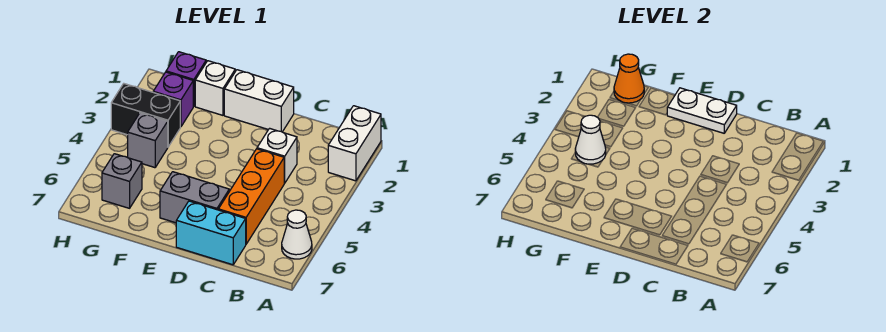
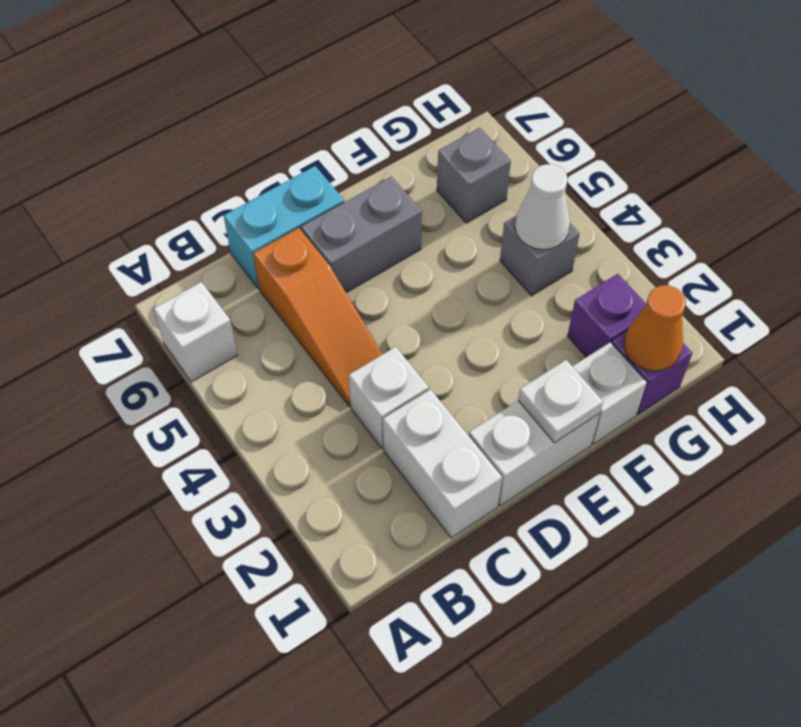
white 1x2 brick [328,106,381,181] -> white 1x2 brick moved to [383,389,502,538]
white 1x1 cone [282,210,312,259] -> white 1x1 brick [154,282,237,382]
orange 1x3 brick [218,149,284,244] -> orange 1x3 slope [253,228,382,407]
white 1x2 plate [667,88,737,133] -> white 1x1 plate [518,360,603,443]
black 1x2 brick [111,84,180,147] -> none

